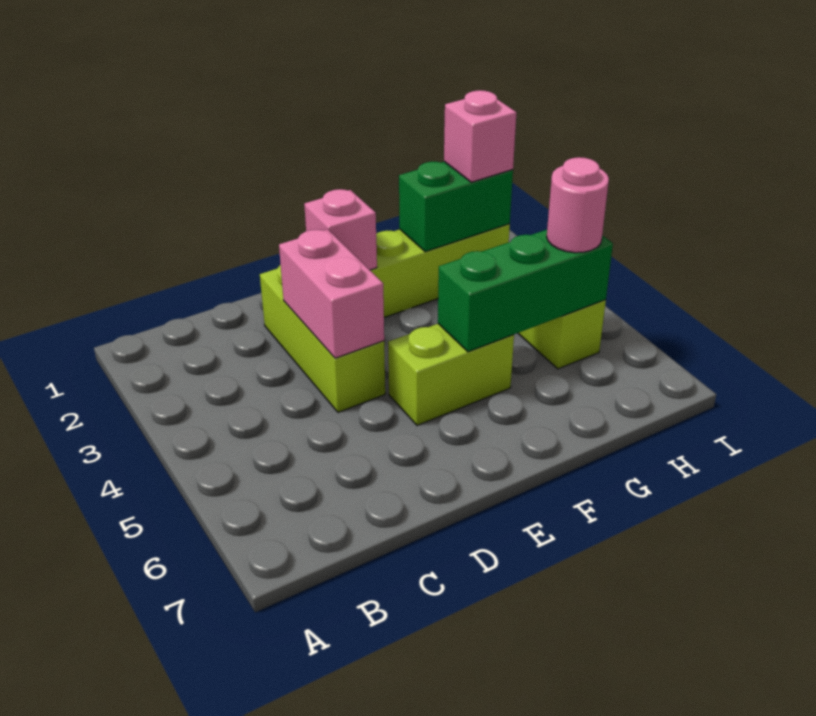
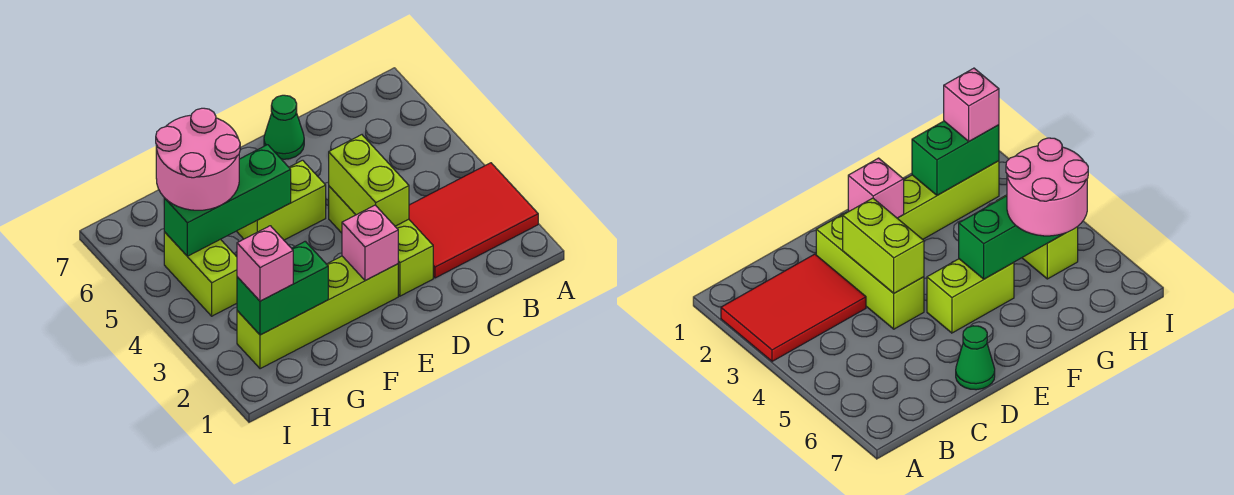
none -> red 2x3 tile [409,163,538,278]
pink 1x2 brick [279,229,384,358] -> lime 1x2 brick [329,135,409,226]
none -> green 1x1 cone [264,95,304,159]
pink 1x1 round brick [547,157,609,253] -> pink 2x2 round brick [156,108,240,210]

